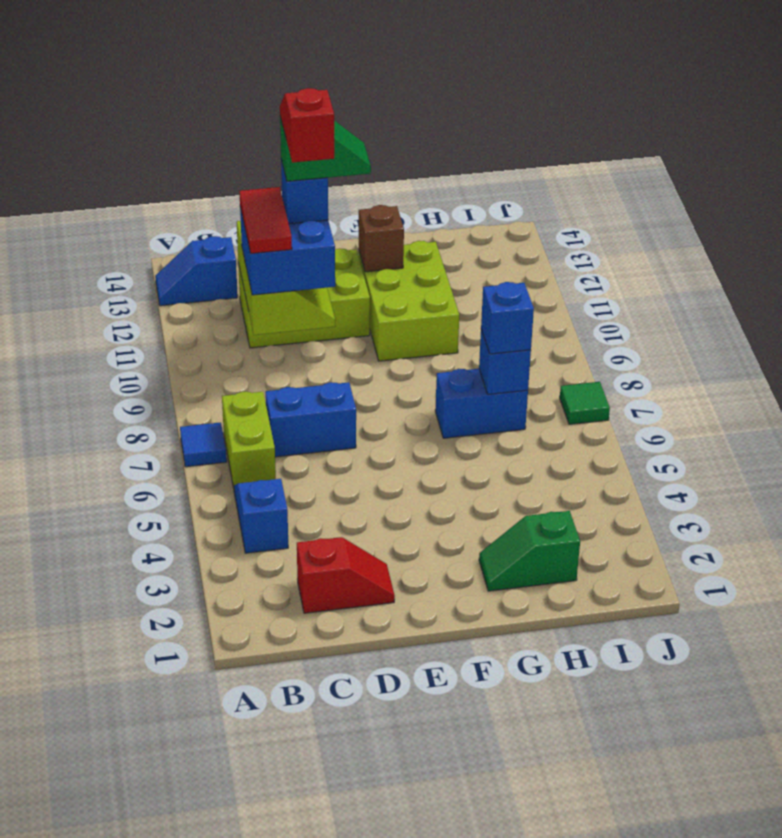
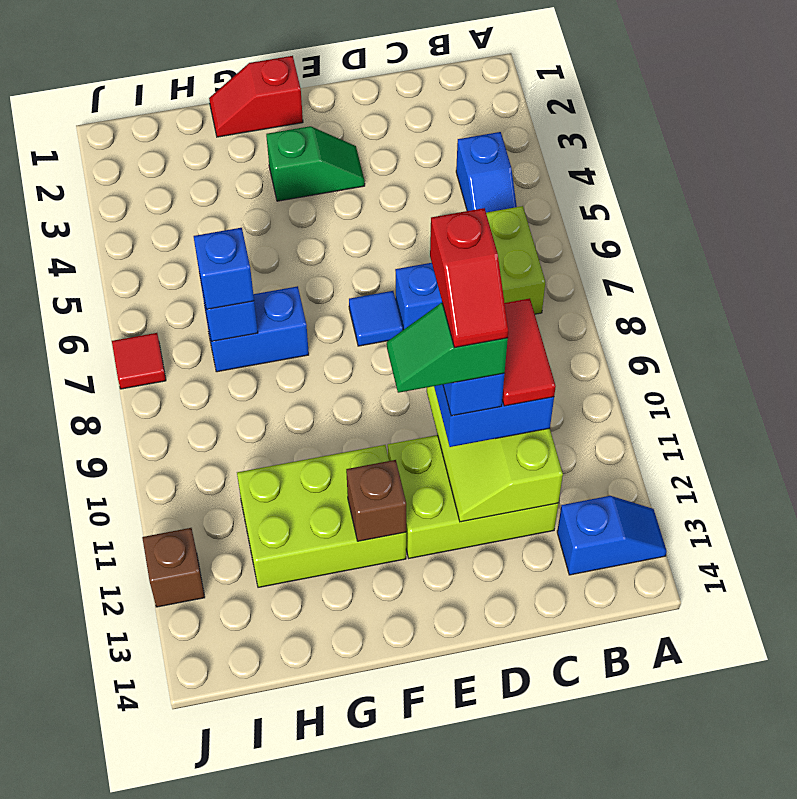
blue 1x1 tile [180,422,227,467] -> blue 1x1 tile moved to [349,291,403,346]
red 1x2 slope [297,537,395,613] -> red 1x2 slope moved to [209,56,303,137]
lime 2x3 brick [359,241,459,361] -> lime 2x3 brick turned to [237,445,406,587]
green 1x2 slope [479,511,580,591] -> green 1x2 slope moved to [266,126,365,201]
green 1x1 tile [560,382,610,424] -> red 1x1 tile [112,333,166,389]
none -> brown 1x1 brick [142,528,205,607]

